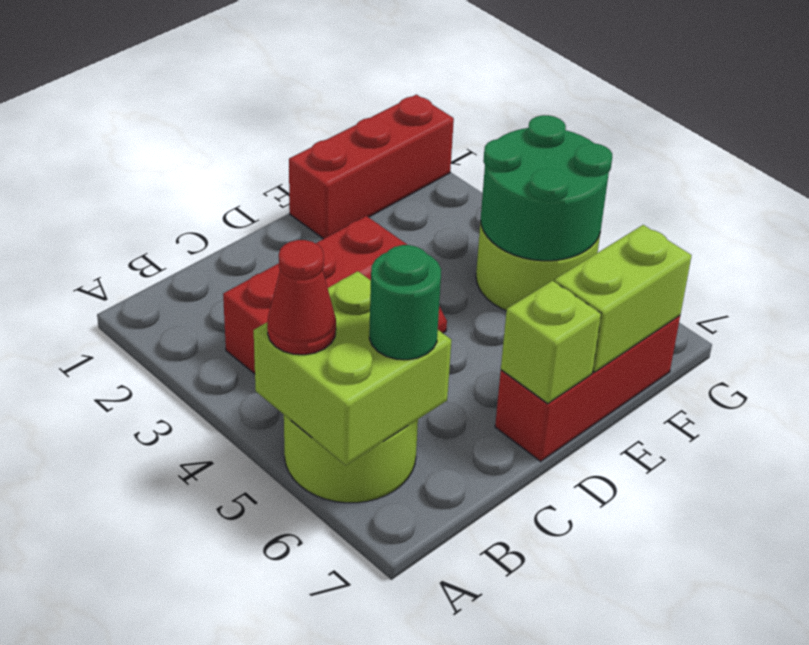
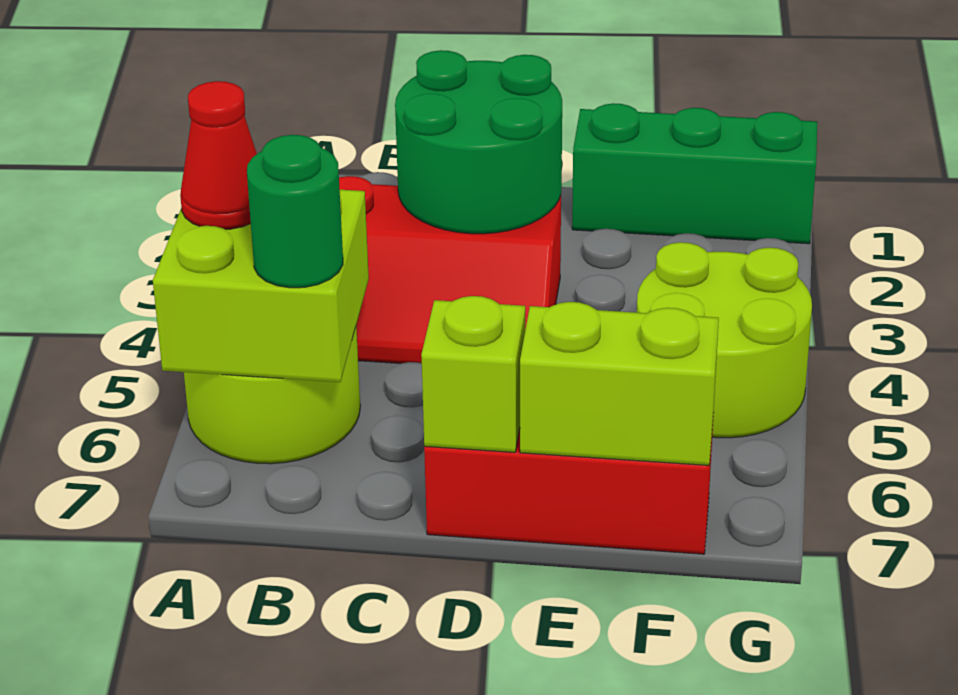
red 1x3 brick [289,95,454,239] -> green 1x3 brick [572,103,817,244]
green 2x2 round brick [481,115,612,261] -> green 2x2 round brick moved to [395,50,562,234]

